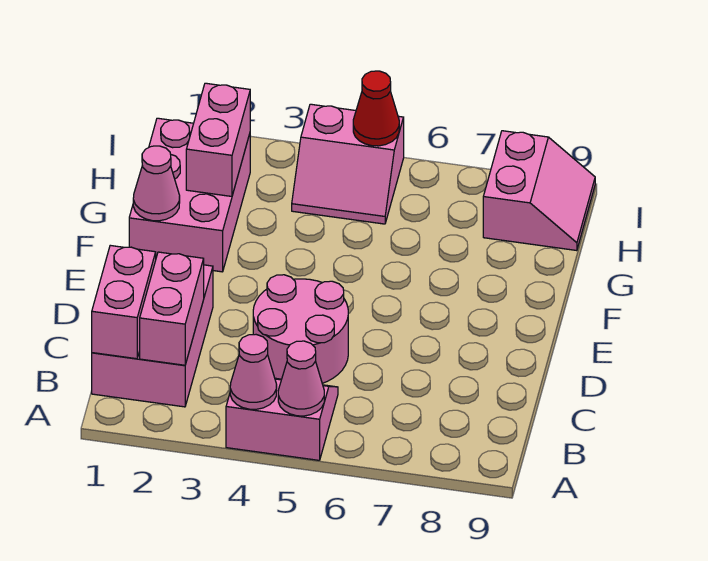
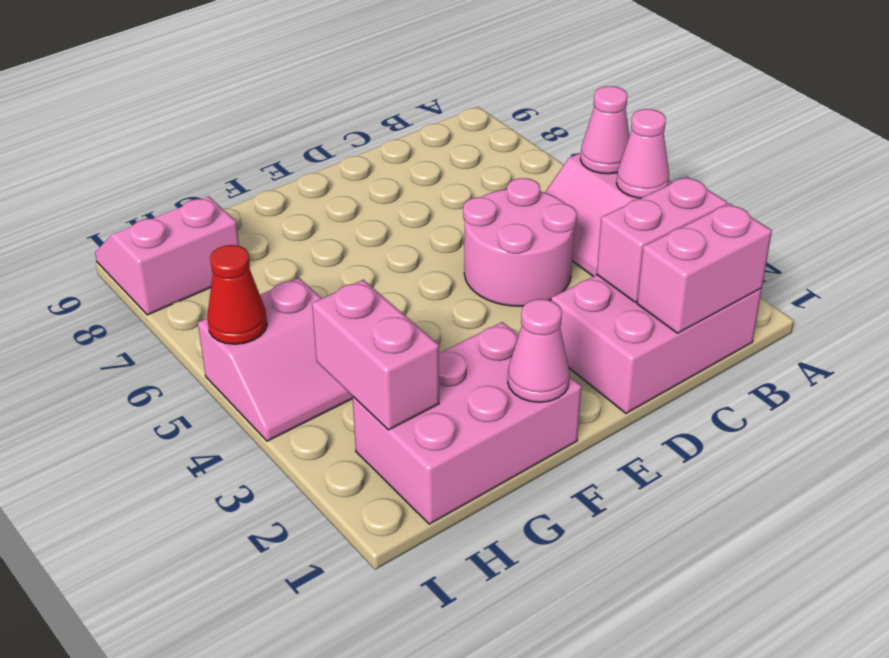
pink 1x2 brick [186,83,250,196] -> pink 1x2 brick turned to [312,280,439,430]
pink 2x2 slope [292,104,404,224] -> pink 2x2 slope turned to [198,278,353,441]

